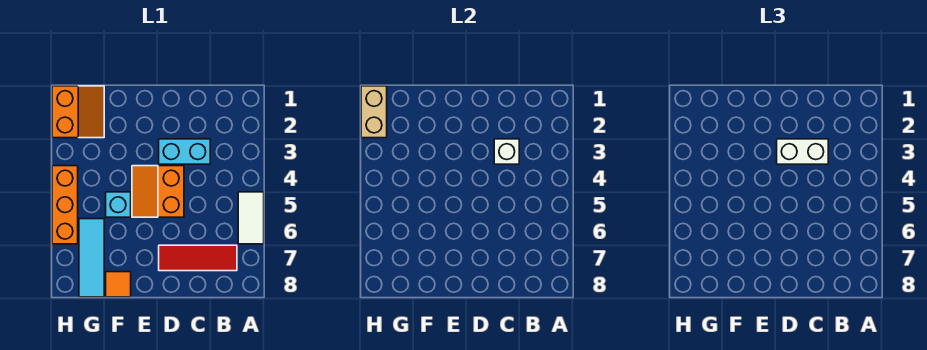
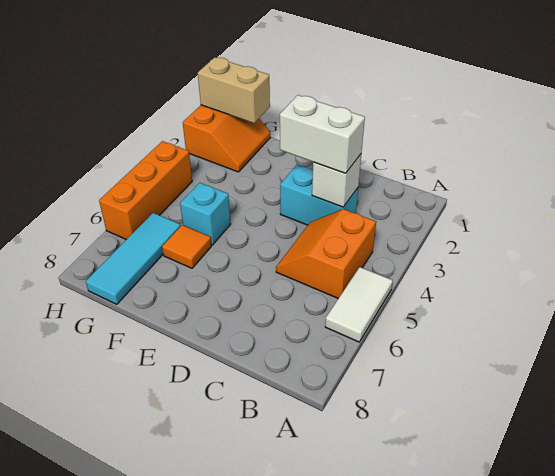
red 1x3 tile [159,245,237,271] -> none
orange 2x2 slope [132,166,184,217] -> orange 2x2 slope moved to [276,209,376,299]
orange 1x1 tile [106,272,131,297] -> orange 1x1 tile moved to [162,225,211,268]
tan 1x2 brick [361,86,387,138] -> tan 1x2 brick turned to [198,57,270,123]

